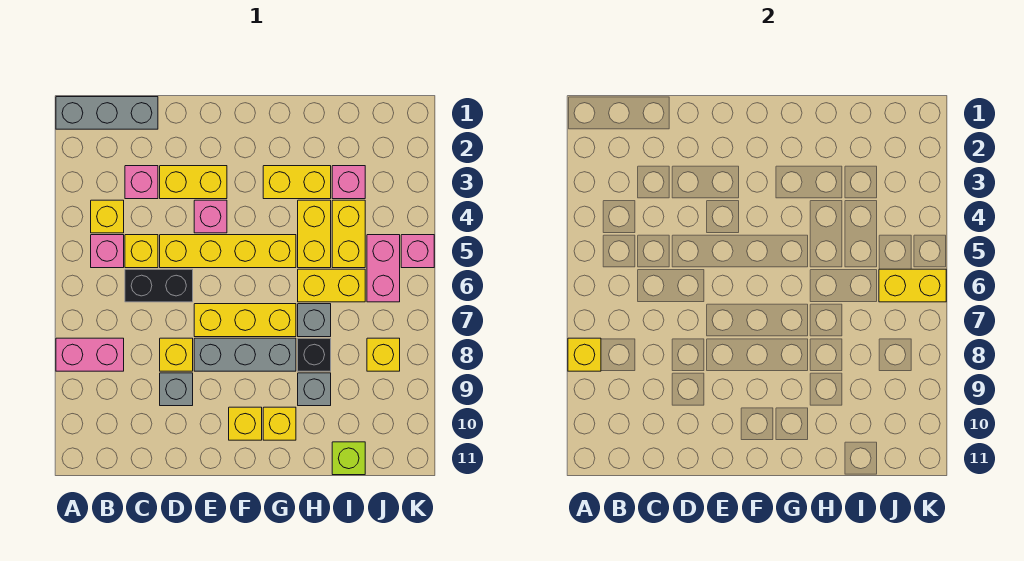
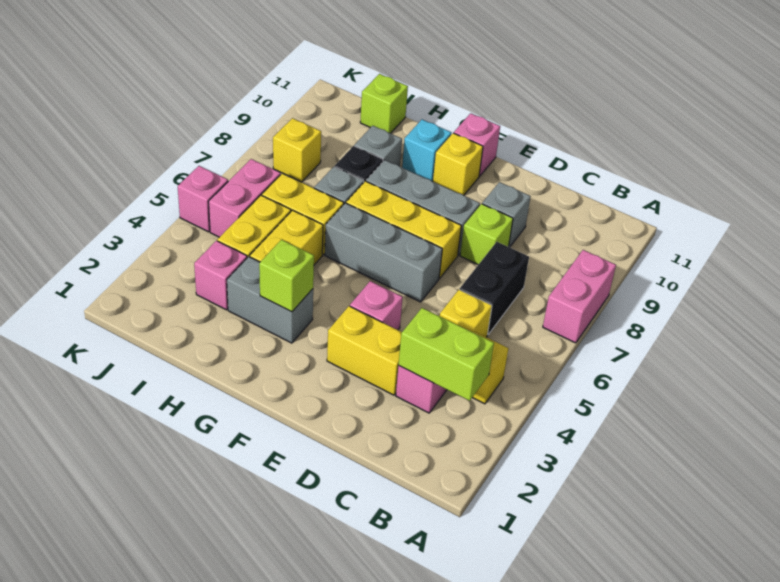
grey 1x3 brick [56,97,158,129] -> grey 1x3 brick moved to [325,203,442,302]
pink 1x2 brick [56,338,124,371] -> pink 1x2 brick turned to [543,250,616,343]
yellow 1x1 brick [568,338,601,371] -> none
none -> lime 1x2 brick [399,308,494,401]
pink 1x1 brick [91,235,124,268] -> pink 1x1 brick moved to [454,113,500,176]
black 1x2 brick [125,269,193,302] -> black 1x2 brick turned to [460,242,529,334]
yellow 1x4 brick [160,235,296,268] -> none
yellow 1x1 brick [160,338,193,371] -> lime 1x1 brick [460,204,513,265]
yellow 1x2 brick [263,166,331,199] -> grey 1x2 brick [227,257,313,343]
none -> lime 1x1 brick [259,240,314,312]
yellow 1x1 brick [263,407,296,440] -> cyan 1x1 brick [402,119,451,182]
yellow 1x2 brick [879,269,946,302] -> none

